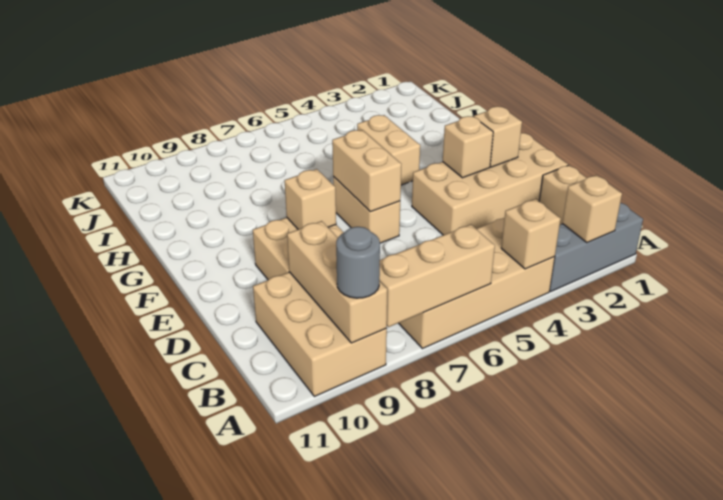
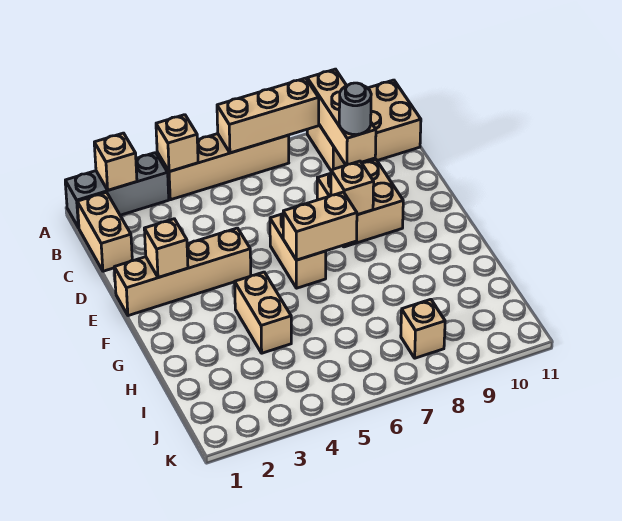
tan 2x4 brick [399,218,555,349] -> tan 1x4 brick [157,134,289,200]
tan 2x3 brick [253,272,387,397] -> tan 2x3 brick turned to [307,80,421,170]
grey 1x1 round brick [336,227,380,298] -> grey 1x1 round brick moved to [339,83,371,135]
tan 2x4 brick [412,133,568,235] -> tan 1x4 brick [114,228,251,316]
tan 1x1 brick [443,116,493,178] -> tan 1x1 brick moved to [401,299,445,358]
tan 1x2 brick [332,130,401,212] -> tan 1x2 brick turned to [283,192,357,260]

